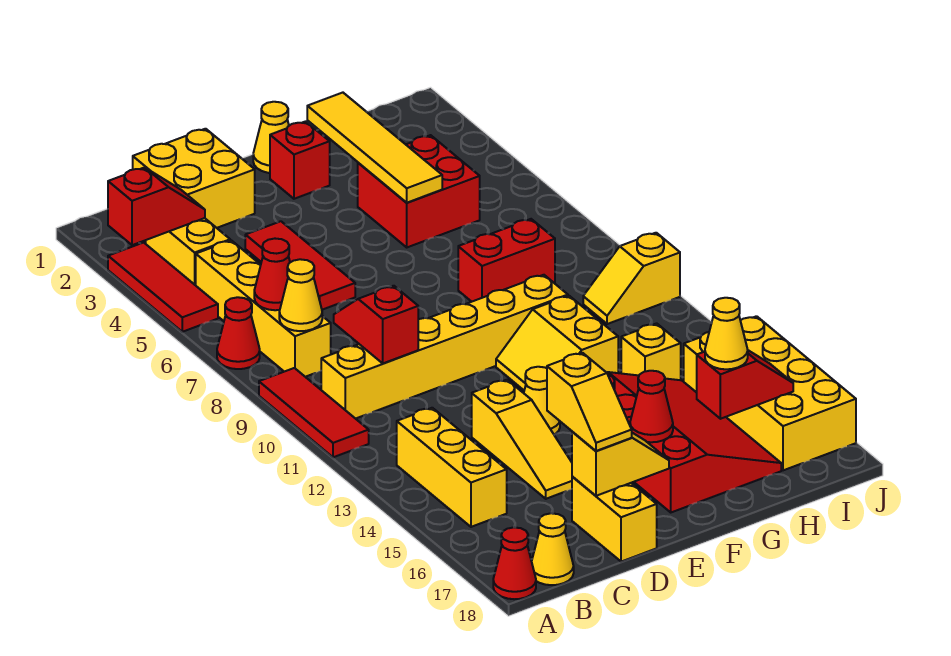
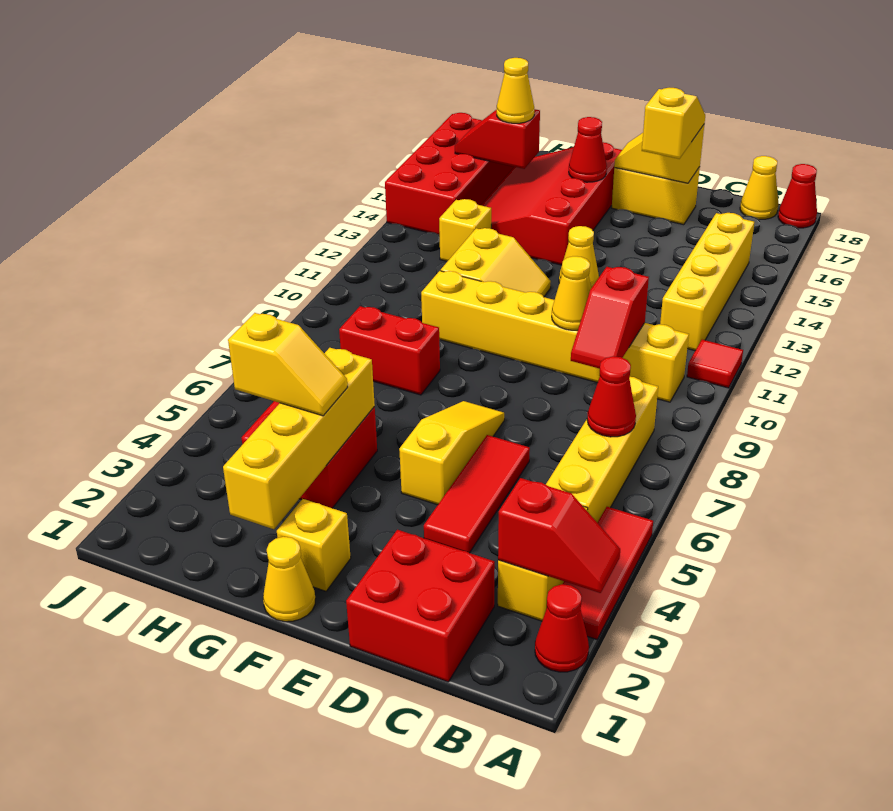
red 1x2 slope [108,167,205,245] -> red 1x2 slope turned to [498,478,620,593]
red 1x1 cone [217,297,260,369] -> red 1x1 cone moved to [535,584,589,672]
red 1x3 tile [259,368,369,457] -> red 1x1 tile [687,340,743,388]
yellow 1x1 cone [279,259,322,331] -> yellow 1x1 cone moved to [552,256,591,330]
yellow 1x3 brick [397,408,507,527] -> yellow 1x4 brick [660,213,754,351]
yellow 2x2 brick [133,129,255,228] -> red 2x2 brick [346,530,495,682]
yellow 1x3 slope [472,380,572,499] -> yellow 1x3 slope moved to [399,401,504,505]
yellow 1x2 brick [572,477,657,562] -> yellow 1x2 brick turned to [612,167,700,225]
red 1x1 brick [270,121,330,199] -> yellow 1x1 brick [277,499,351,591]
yellow 1x4 tile [307,93,442,203] -> yellow 1x4 brick [223,348,375,529]
yellow 1x2 slope [583,233,680,324] -> yellow 1x2 slope moved to [228,313,347,416]
yellow 2x4 brick [684,316,856,470] -> red 2x4 brick [385,113,514,235]

